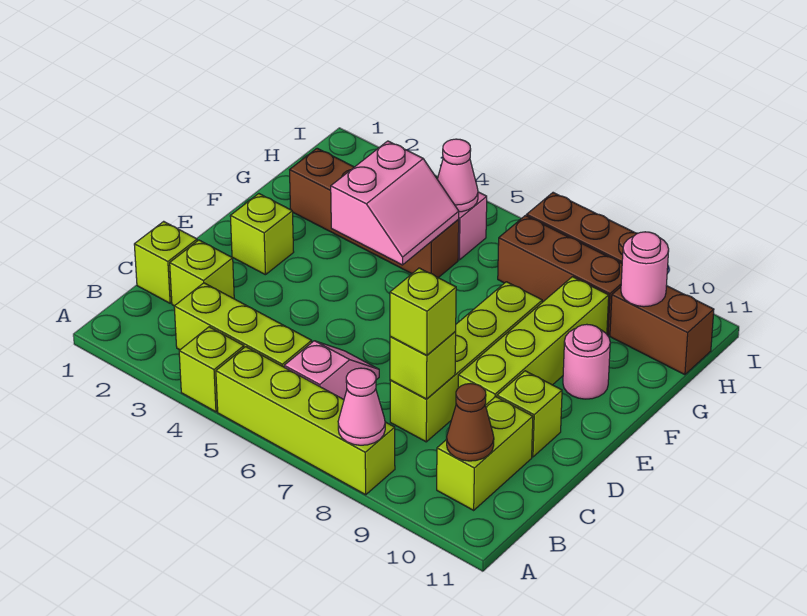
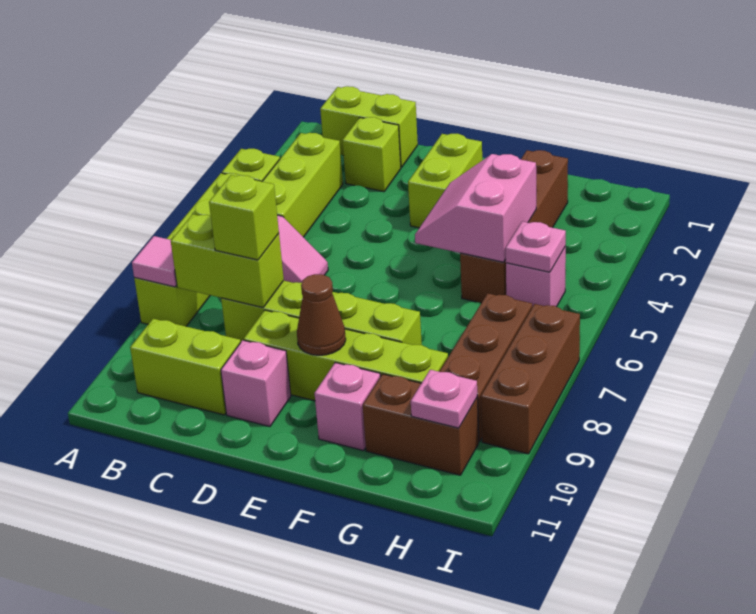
pink 1x1 cone [338,368,385,445] -> pink 1x1 tile [132,236,177,287]
brown 1x1 cone [446,383,494,461] -> brown 1x1 cone moved to [297,274,346,355]
lime 1x1 brick [134,221,197,303] -> lime 1x2 brick [320,86,418,167]
lime 1x1 brick [390,331,456,399] -> lime 1x2 brick [171,214,284,307]
lime 1x1 brick [497,371,562,457] -> pink 1x1 brick [221,340,291,427]
lime 1x1 brick [230,194,294,275] -> lime 1x2 brick [408,134,482,228]
pink 2x2 slope [331,141,459,265] -> pink 2x2 slope turned to [415,154,536,262]
pink 1x1 round brick [563,324,610,399] -> pink 1x1 brick [315,363,380,451]
pink 1x1 cone [437,139,478,212] -> pink 1x1 plate [505,221,566,272]
brown 1x2 brick [610,286,714,375] -> brown 1x2 brick turned to [363,374,479,475]
pink 1x1 round brick [621,232,669,307] -> pink 1x1 plate [411,370,477,428]

